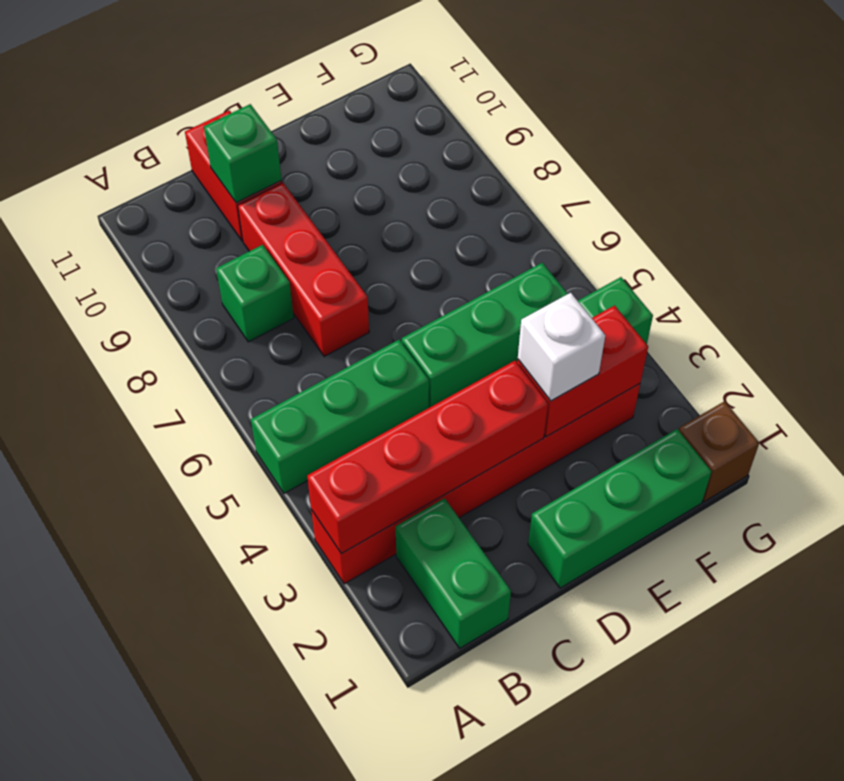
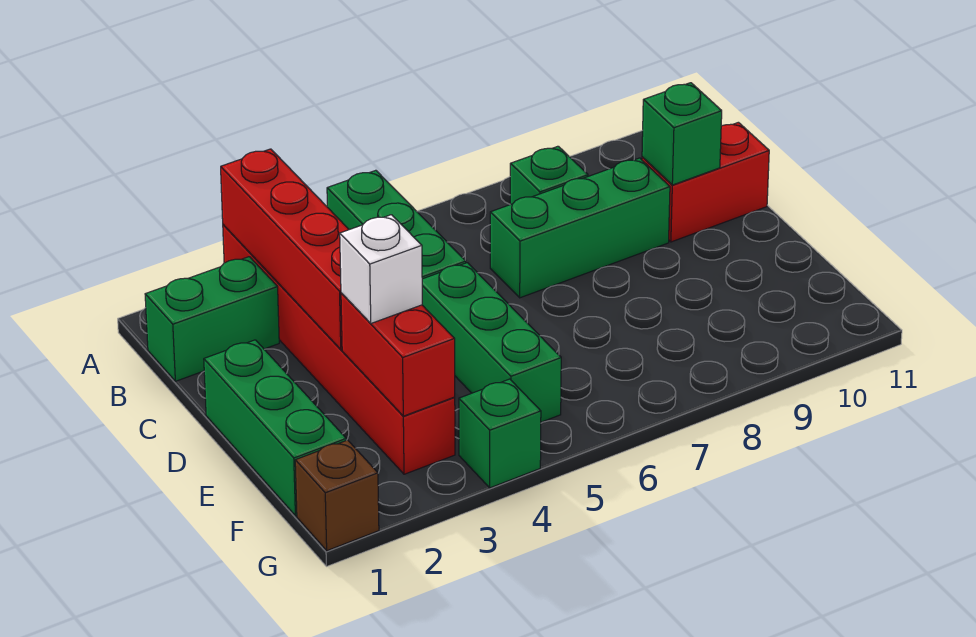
red 1x3 brick [238,183,369,356] -> green 1x3 brick [490,158,670,298]

